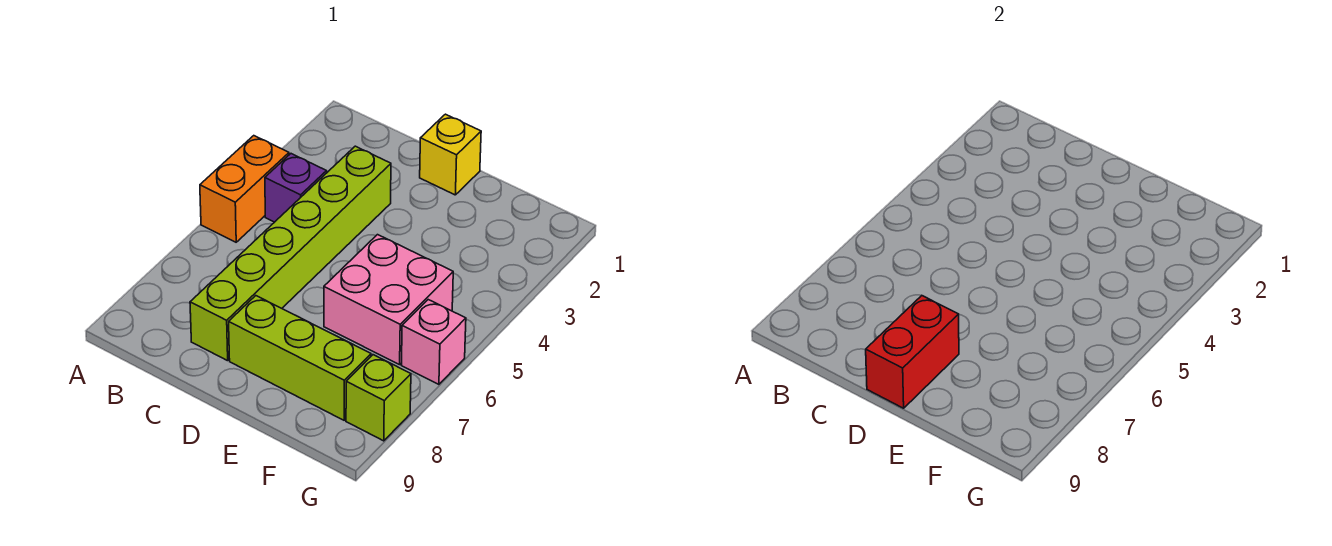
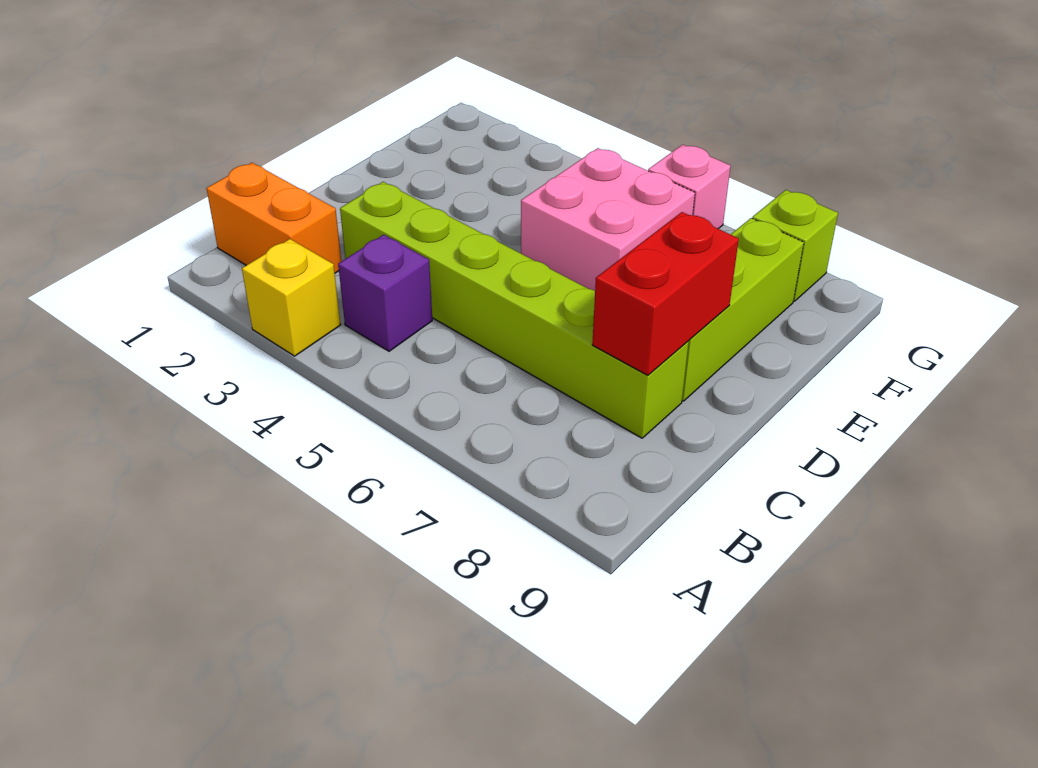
orange 1x2 brick [200,136,289,242] -> orange 1x2 brick moved to [206,163,341,273]
yellow 1x1 brick [420,114,481,195] -> yellow 1x1 brick moved to [242,239,341,356]
red 1x2 brick [866,296,959,408] -> red 1x2 brick turned to [592,212,739,375]

